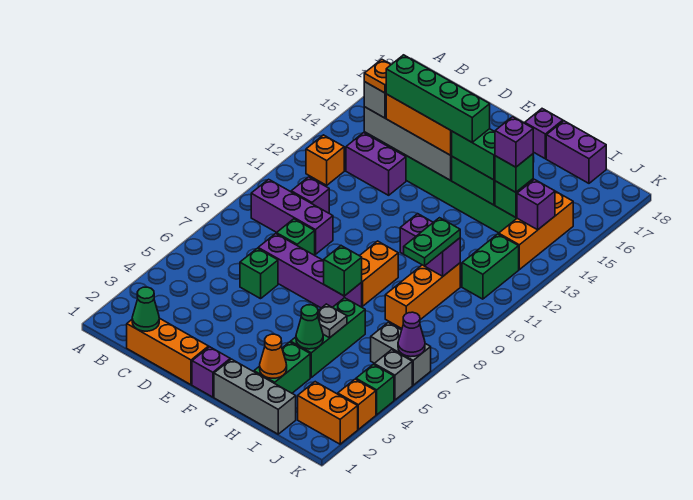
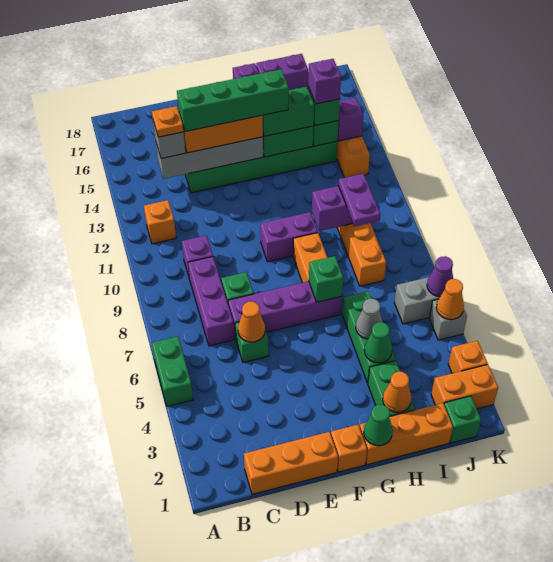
purple 1x3 brick [251,179,333,254] -> purple 1x3 brick turned to [188,257,234,346]
green 1x1 cone [132,287,159,331] -> green 1x1 cone moved to [364,405,393,446]
purple 1x2 brick [346,133,406,195] -> purple 1x2 brick moved to [260,212,318,262]
none -> orange 1x1 cone [238,302,265,342]
purple 1x1 brick [192,347,230,397] -> orange 1x1 brick [331,425,367,472]
grey 1x3 brick [214,359,296,434] -> orange 1x3 brick [360,403,453,465]
grey 1x1 plate [318,304,347,338] -> grey 1x1 cone [356,299,382,339]
green 1x2 plate [404,218,460,266] -> purple 1x2 plate [339,174,380,226]
green 1x2 brick [462,234,519,299] -> green 1x2 brick moved to [152,337,193,406]
green 1x1 brick [356,364,394,415] -> green 1x1 brick moved to [444,396,481,443]
none -> orange 1x1 cone [436,279,464,320]

